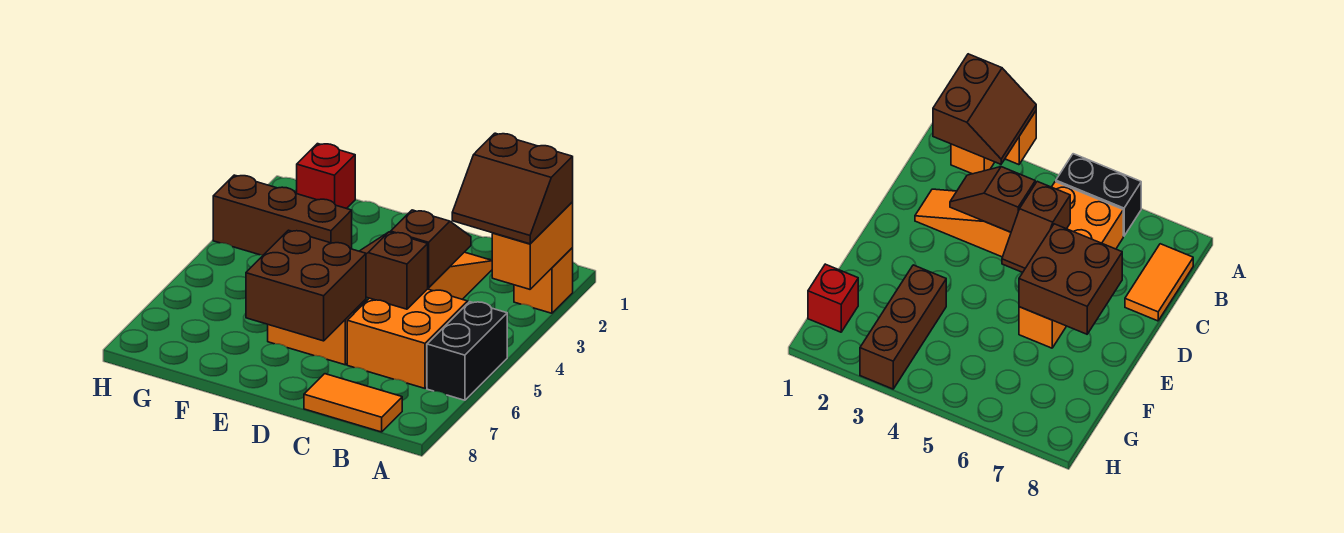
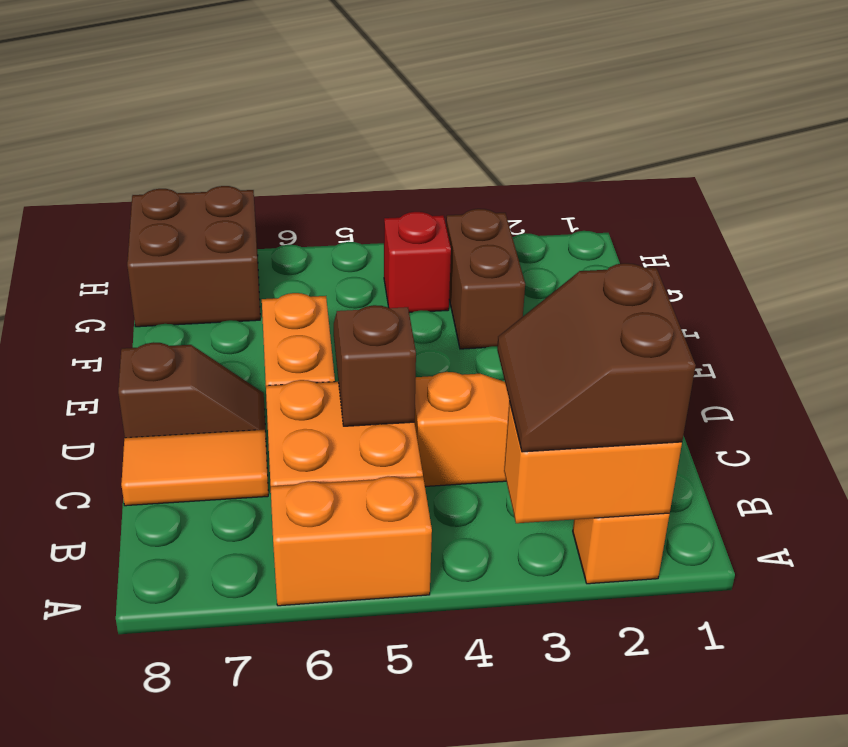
black 1x2 brick [427,302,507,400] -> orange 1x2 brick [271,476,432,606]
orange 1x2 tile [304,374,402,432] -> orange 1x2 tile turned to [121,430,268,506]
brown 1x2 slope [391,210,471,287] -> brown 1x2 slope moved to [118,342,266,438]
brown 2x2 brick [246,230,366,341] -> brown 2x2 brick moved to [127,186,260,327]
brown 1x3 brick [213,175,352,255] -> brown 1x2 brick [446,209,525,349]
red 1x1 brick [297,144,355,209] -> red 1x1 brick moved to [384,212,451,313]

